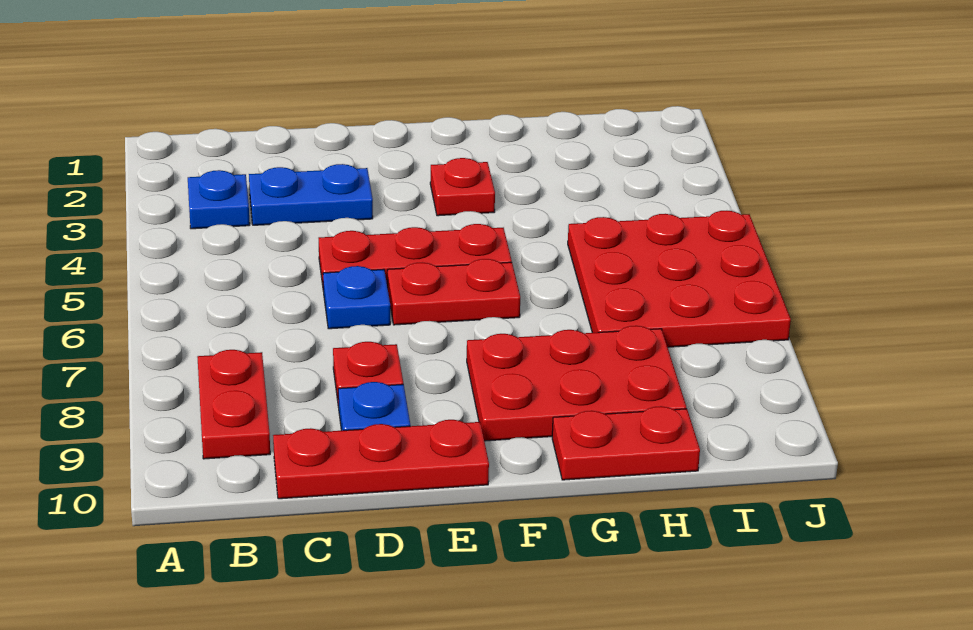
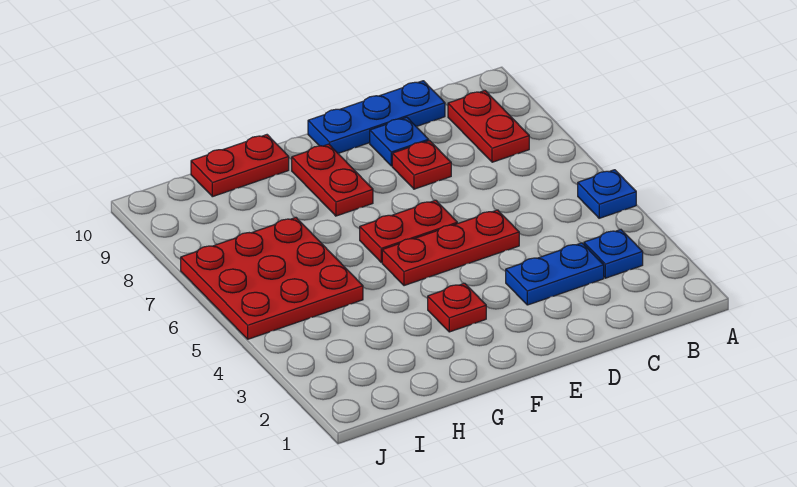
red 1x3 plate [273,420,489,499] -> blue 1x3 plate [308,81,445,153]
blue 1x1 plate [323,266,390,329] -> blue 1x1 plate moved to [578,170,636,218]
red 2x3 plate [467,326,686,441] -> red 1x2 plate [292,144,373,216]

